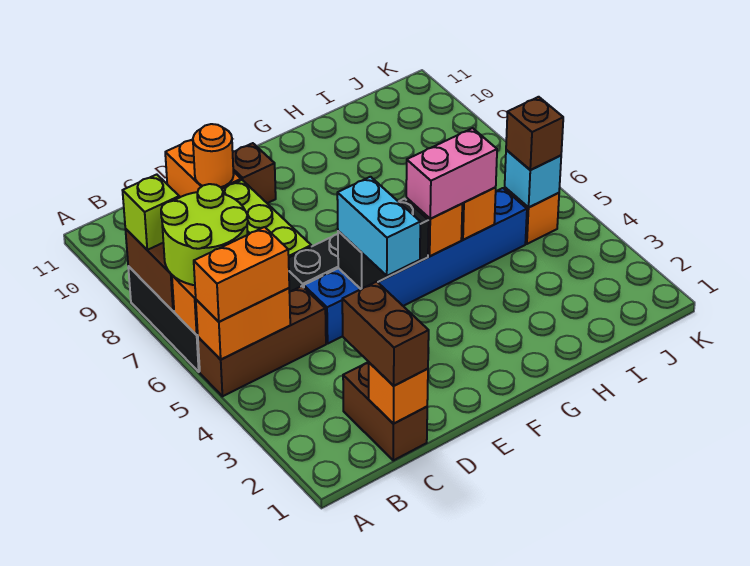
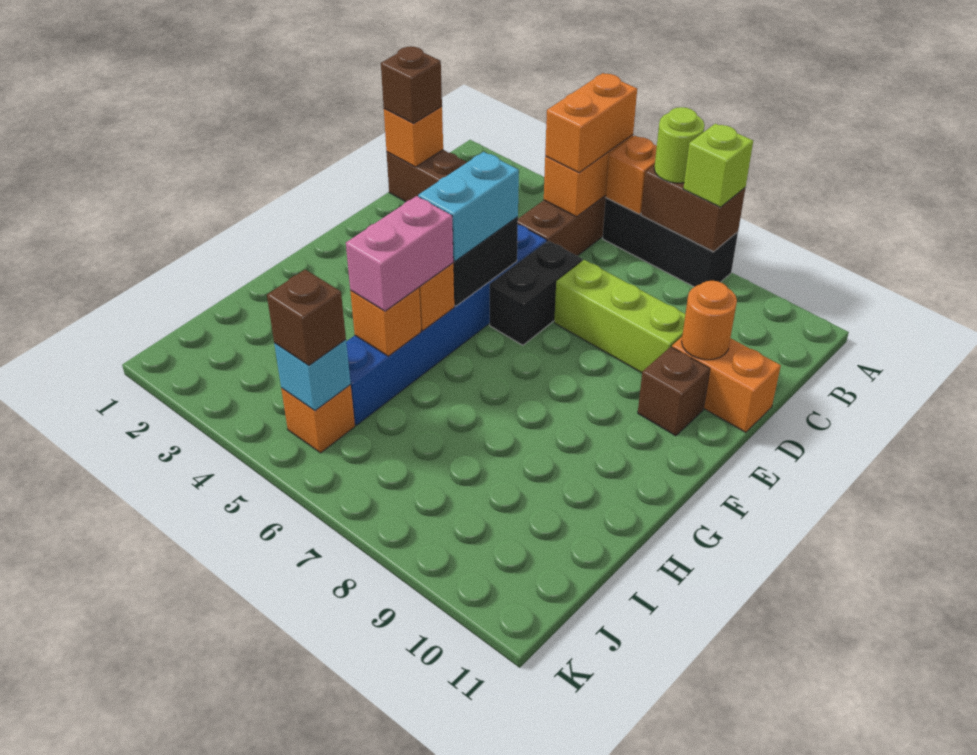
lime 2x2 round brick [161,184,248,285] -> lime 1x1 round brick [654,107,704,183]
brown 1x2 brick [342,282,429,386] -> brown 1x1 brick [381,47,442,123]
cyan 1x2 brick [337,177,420,276] -> cyan 1x2 brick turned to [418,152,519,261]

